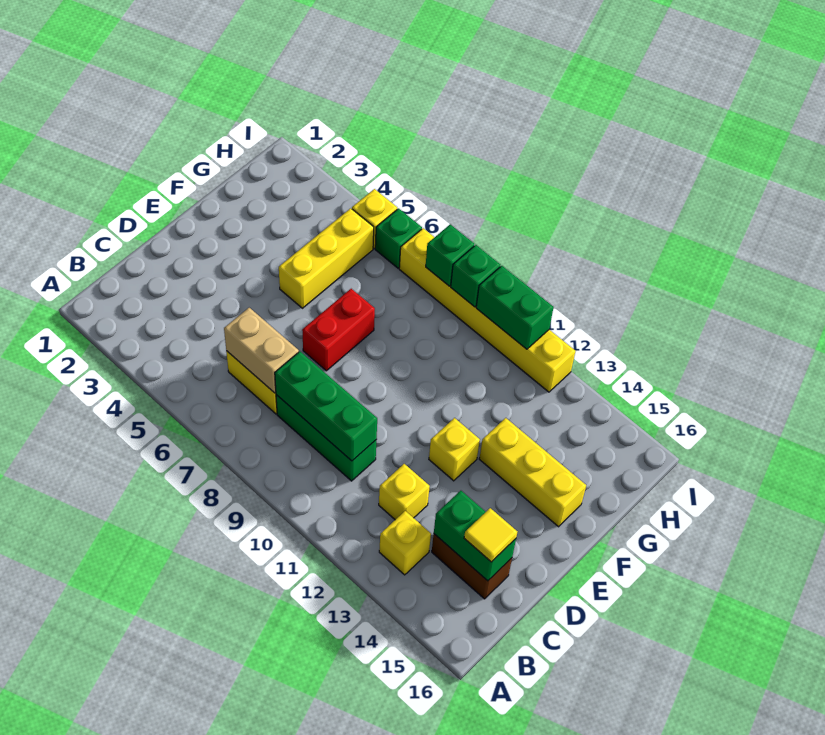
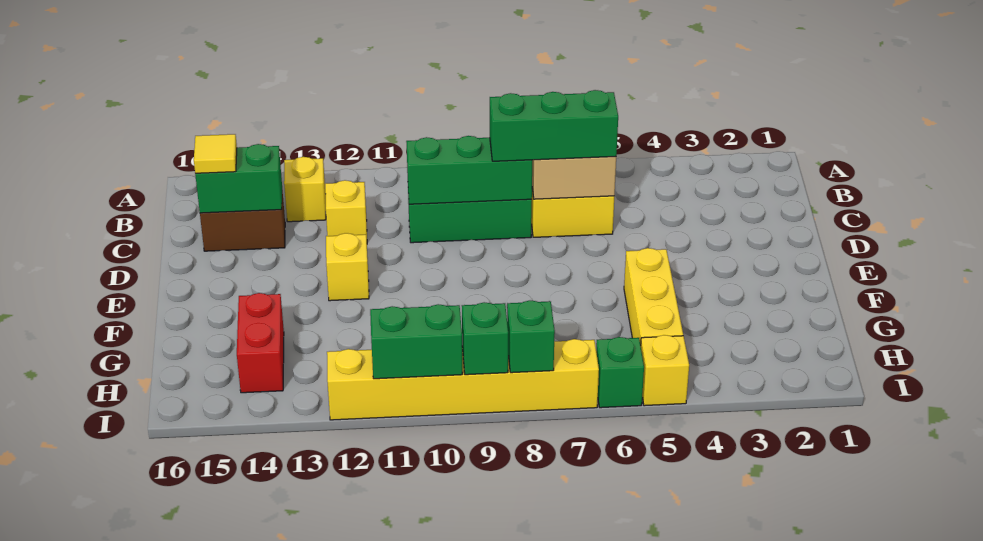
none -> green 1x3 brick [490,90,618,161]
red 1x2 brick [302,289,375,371] -> red 1x2 brick moved to [237,293,284,393]
yellow 1x3 brick [479,418,586,527] -> none

